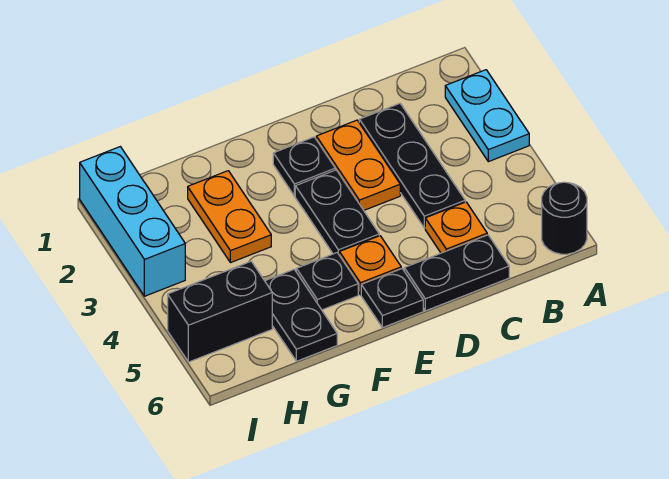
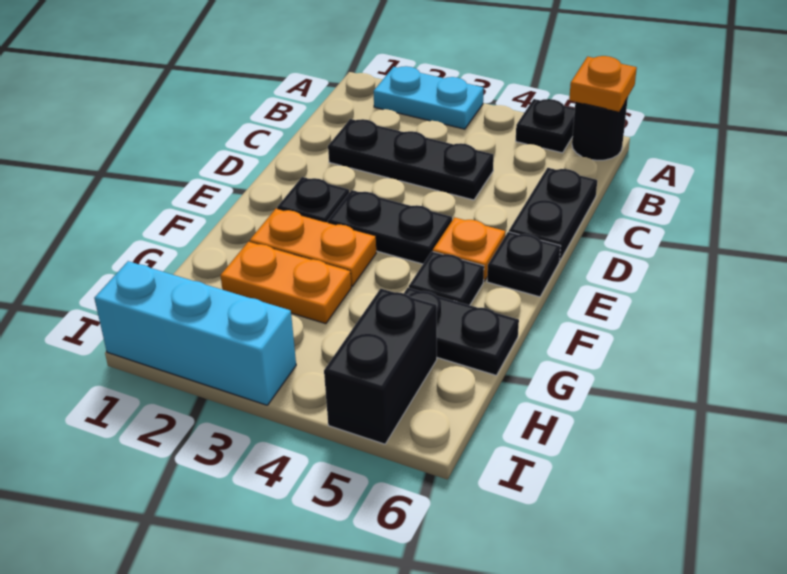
none -> black 1x1 plate [516,99,575,153]
orange 1x1 plate [425,202,487,253] -> orange 1x1 plate moved to [569,56,637,112]
orange 1x2 plate [316,120,400,210] -> orange 1x2 plate moved to [250,208,376,286]

